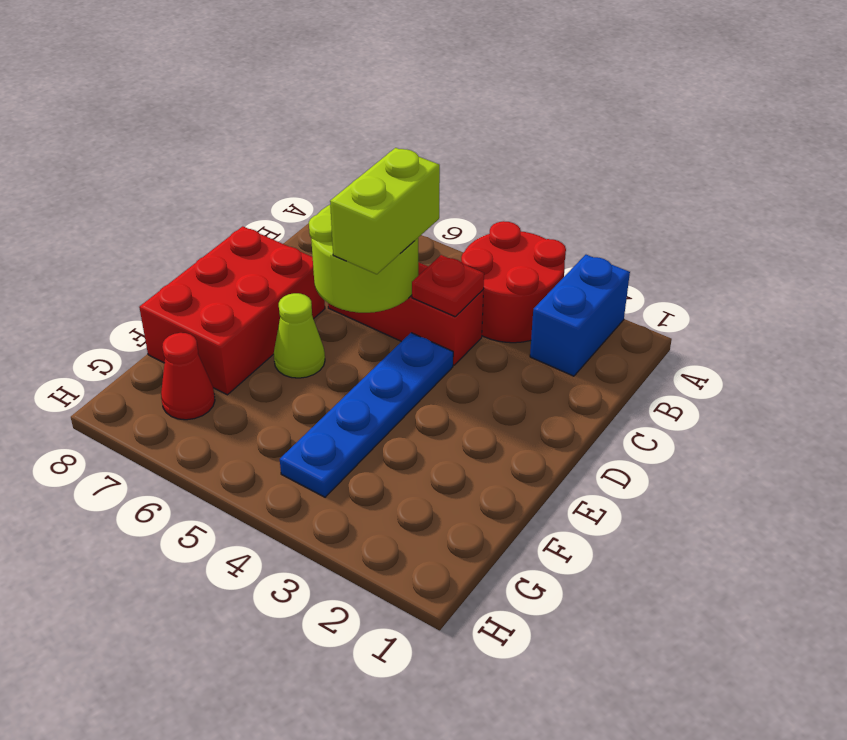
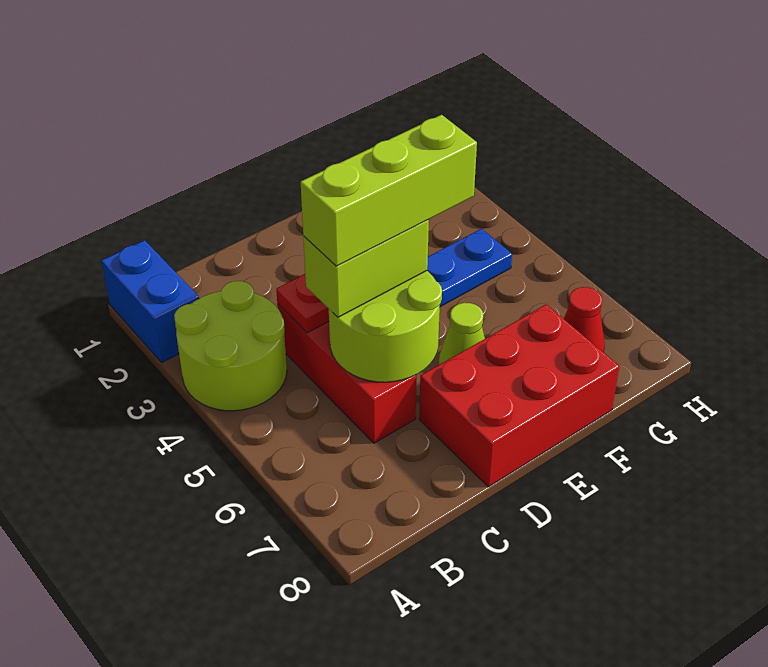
blue 1x2 brick [530,255,630,376] -> blue 1x2 brick turned to [102,240,199,362]
red 2x2 round brick [461,221,566,343] -> lime 2x2 round brick [174,281,287,411]
none -> lime 1x3 brick [301,115,477,266]

